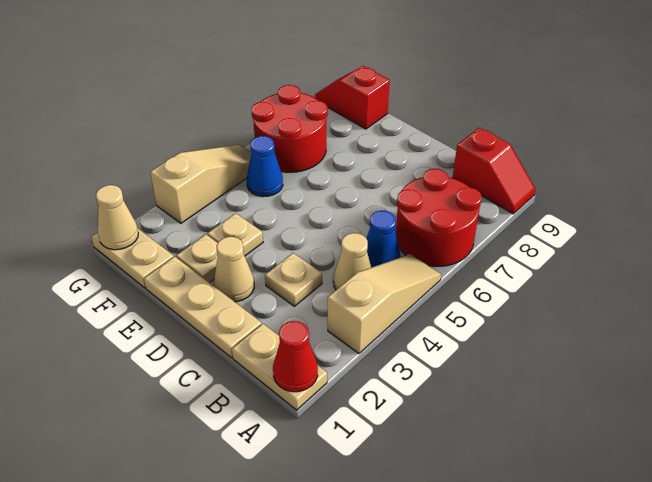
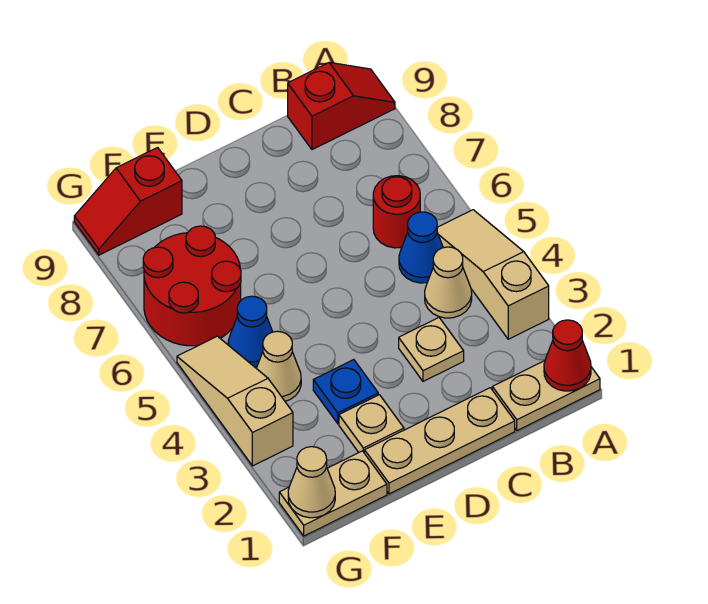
red 2x2 round brick [396,169,482,266] -> red 1x1 round brick [373,176,420,248]
tan 1x1 cone [214,237,254,302] -> tan 1x1 cone moved to [256,331,301,401]
tan 1x1 plate [207,213,263,256] -> blue 1x1 plate [313,360,378,424]

